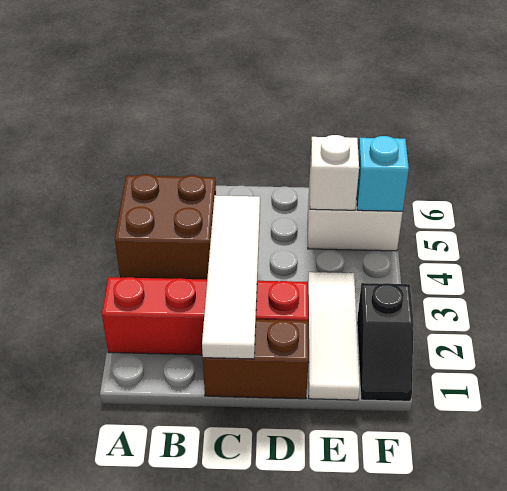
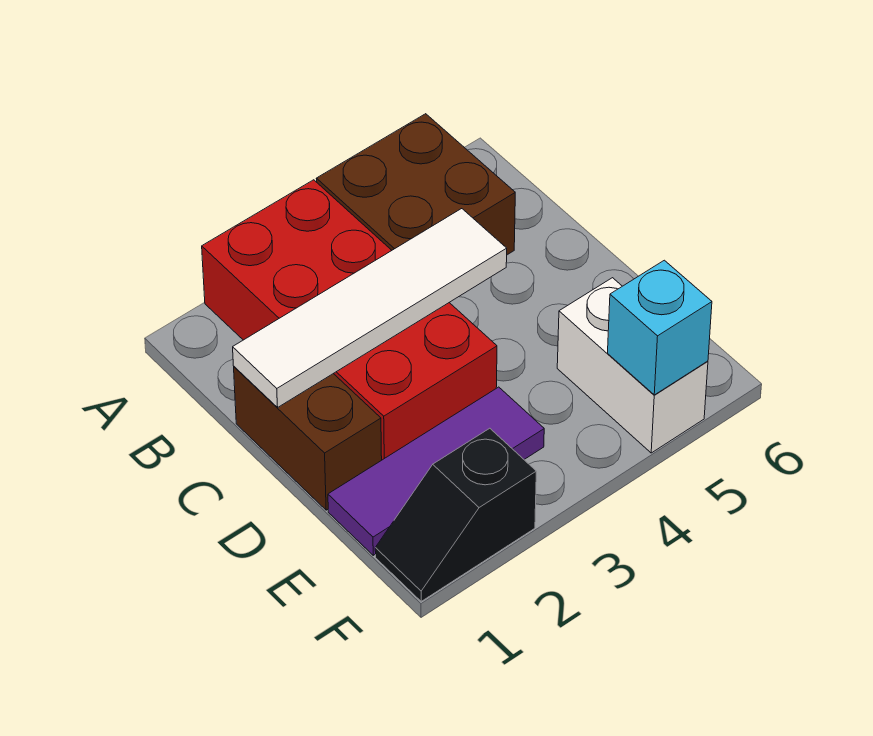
red 1x4 brick [102,277,308,355] -> red 2x4 brick [202,180,497,460]
white 1x3 tile [308,272,360,400] -> purple 1x3 tile [328,387,544,555]
white 1x1 brick [310,135,359,210] -> none

